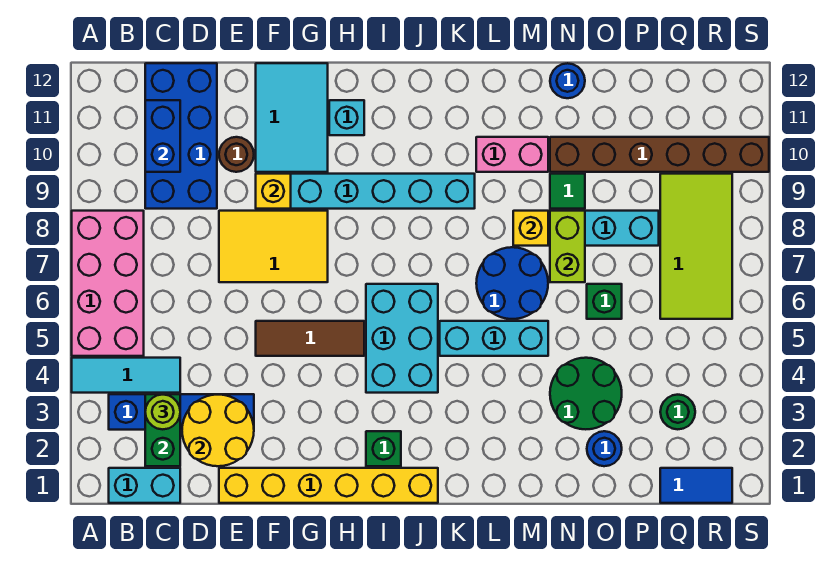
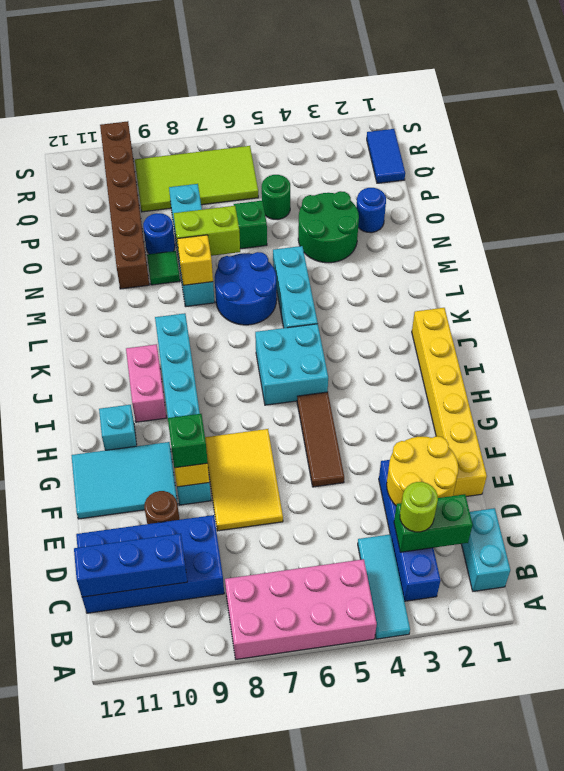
blue 1x2 brick [145,100,180,172] -> blue 1x3 brick [74,534,187,597]
green 1x1 brick [366,431,401,466] -> green 1x1 brick moved to [168,414,208,468]
cyan 2x3 brick [366,284,438,393] -> cyan 2x2 brick [255,324,328,405]
pink 1x2 brick [476,137,548,172] -> pink 1x2 brick moved to [126,344,166,422]
blue 1x1 round brick [550,63,585,98] -> blue 1x1 round brick moved to [143,213,175,254]
green 1x1 round brick [660,395,695,429] -> green 1x1 round brick moved to [262,175,290,219]

